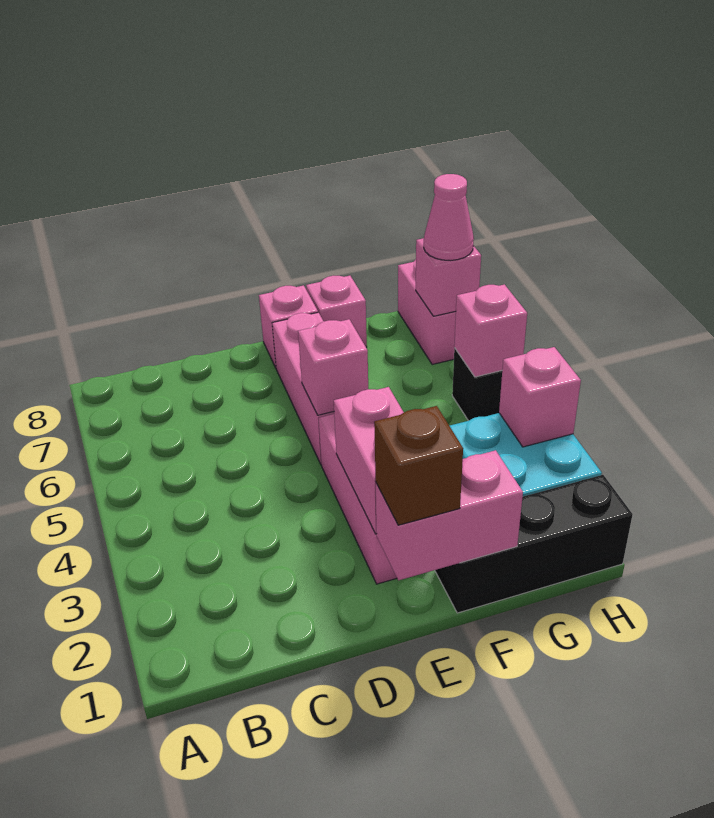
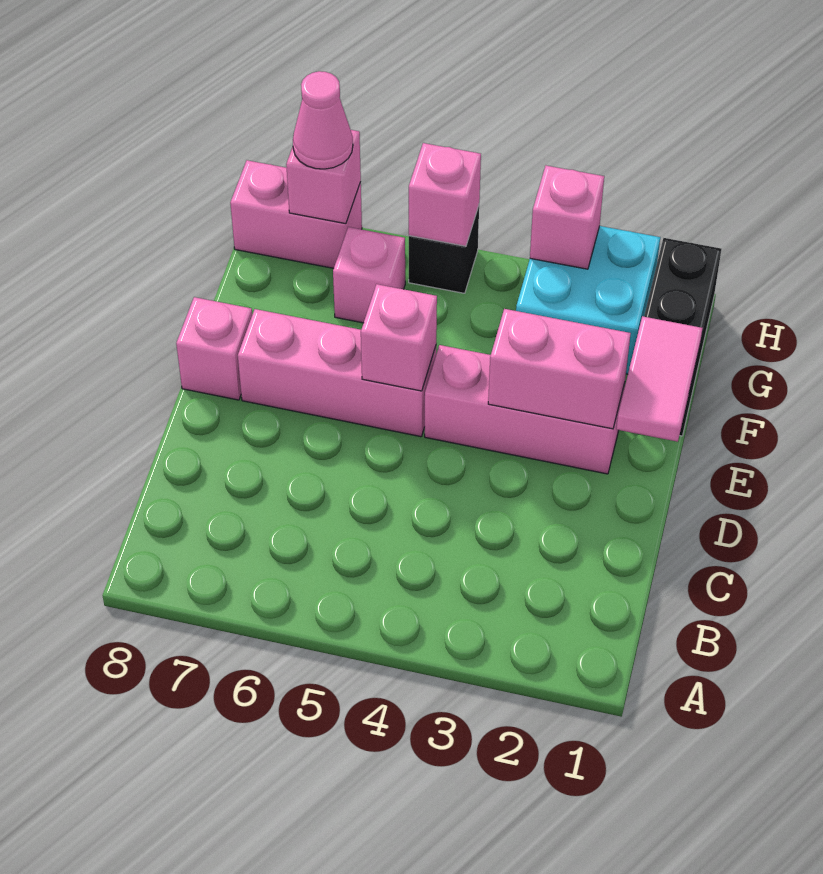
pink 1x2 brick [376,450,523,580] -> pink 1x2 tile [616,316,702,442]
brown 1x1 brick [374,406,463,525] -> none
pink 1x1 brick [306,276,367,348] -> pink 1x1 brick moved to [333,227,405,323]

